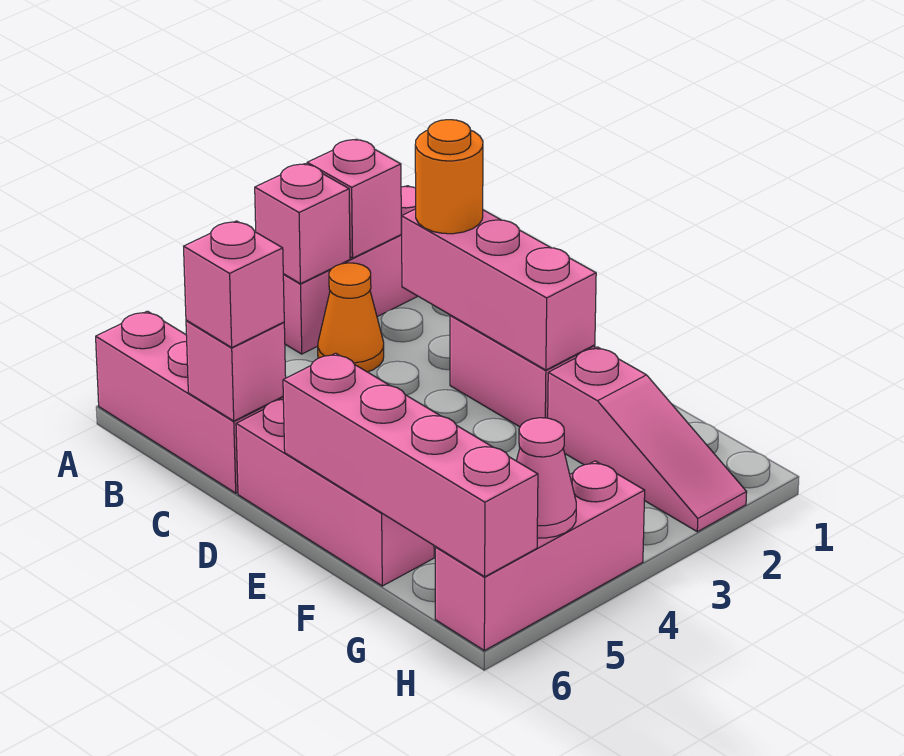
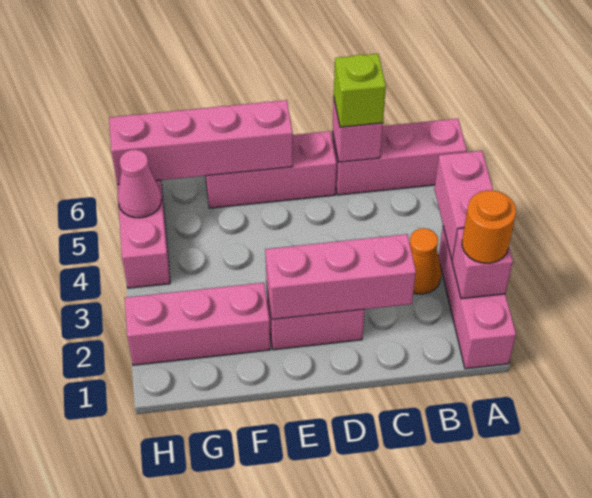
pink 1x1 brick [255,164,350,284] -> pink 1x2 brick [434,151,493,260]
orange 1x1 round brick [415,120,483,234] -> orange 1x1 round brick moved to [462,190,516,263]
pink 1x1 brick [184,221,284,347] -> lime 1x1 brick [334,54,386,127]
pink 1x3 slope [548,347,747,532] -> pink 1x3 brick [125,283,270,365]

